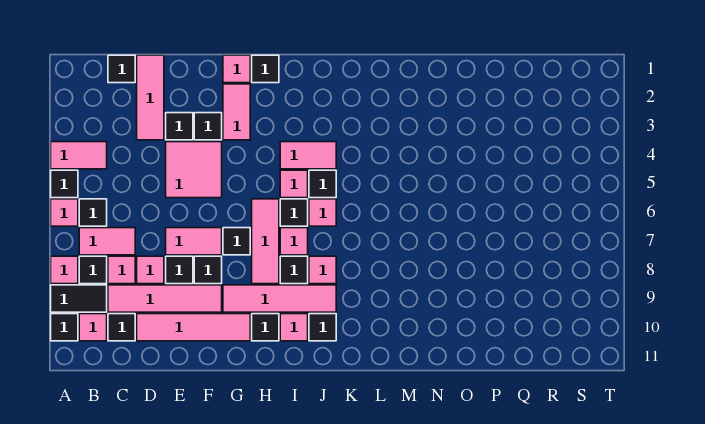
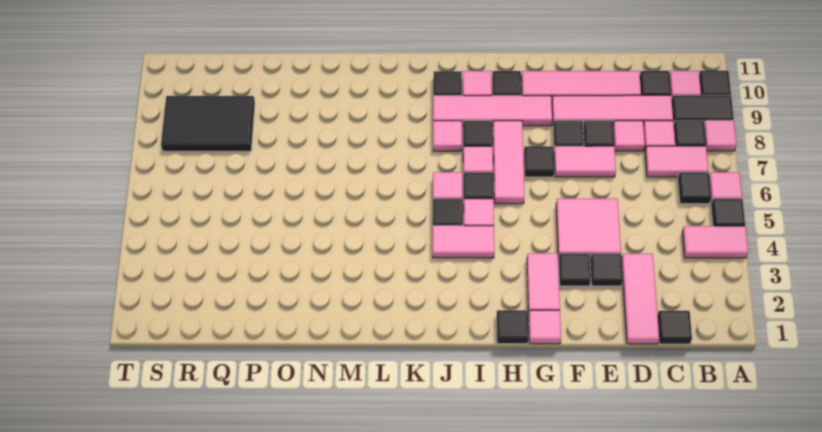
none -> black 2x3 tile [161,96,255,151]

